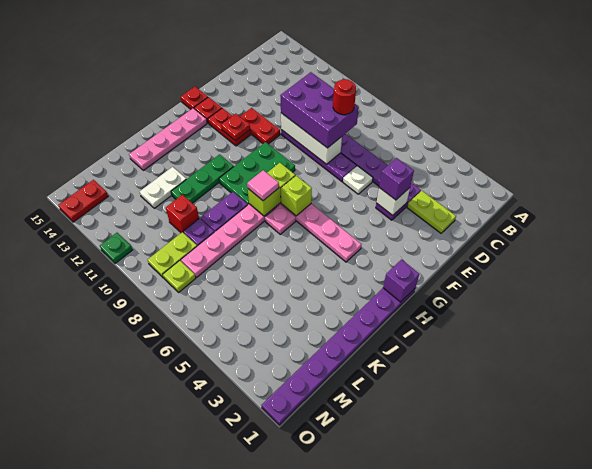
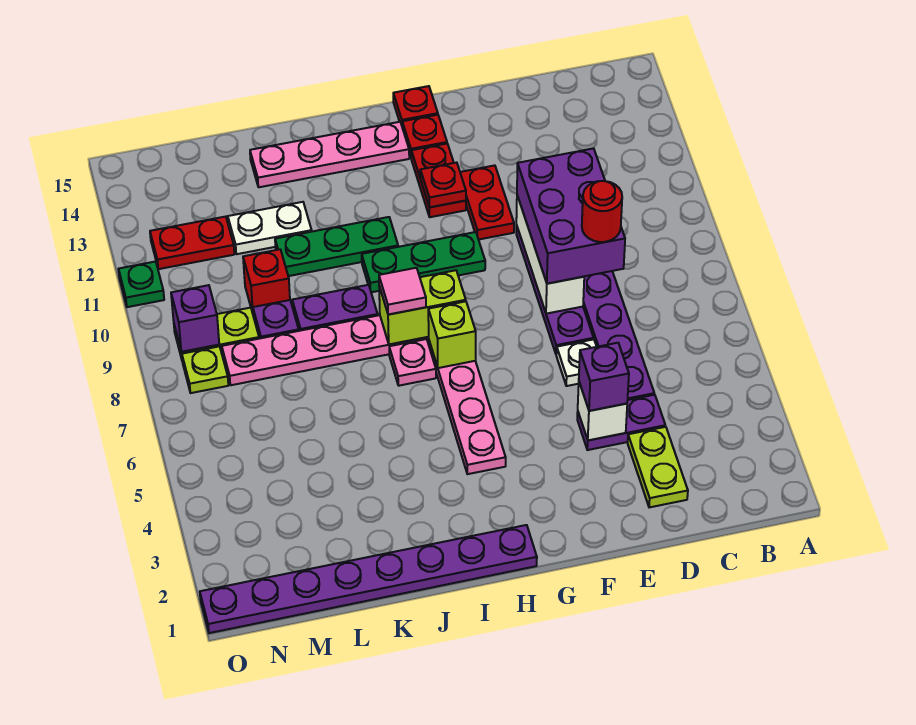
green 2x3 plate [219,142,295,204] -> green 1x3 plate [362,232,485,292]
purple 1x1 brick [383,260,419,302] -> purple 1x1 brick moved to [171,285,219,352]
red 1x2 plate [59,180,108,222] -> red 1x2 plate moved to [150,217,234,269]

